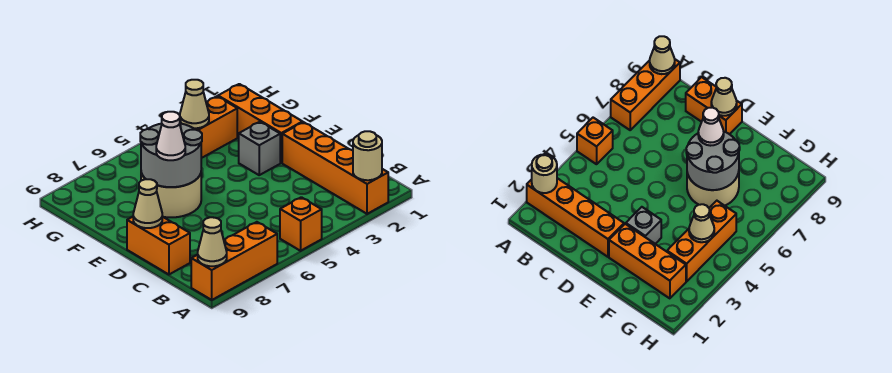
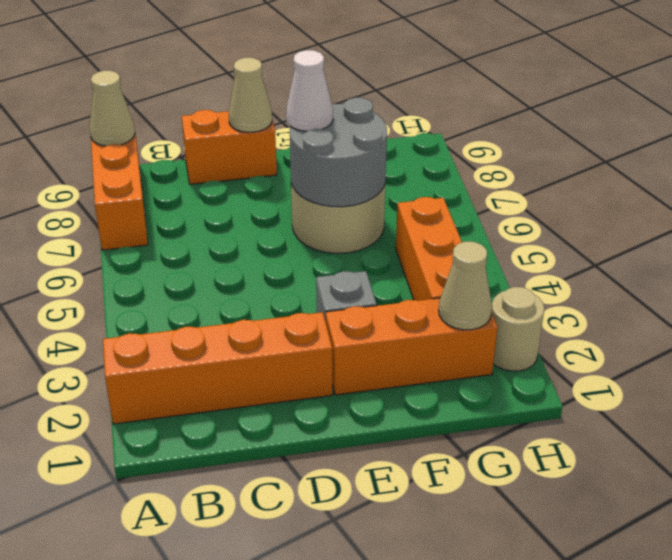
tan 1x1 round brick [353,131,382,180] -> tan 1x1 round brick moved to [492,287,544,371]
orange 1x1 brick [280,197,322,251] -> none
tan 1x1 cone [180,80,209,128] -> tan 1x1 cone moved to [439,241,492,330]

